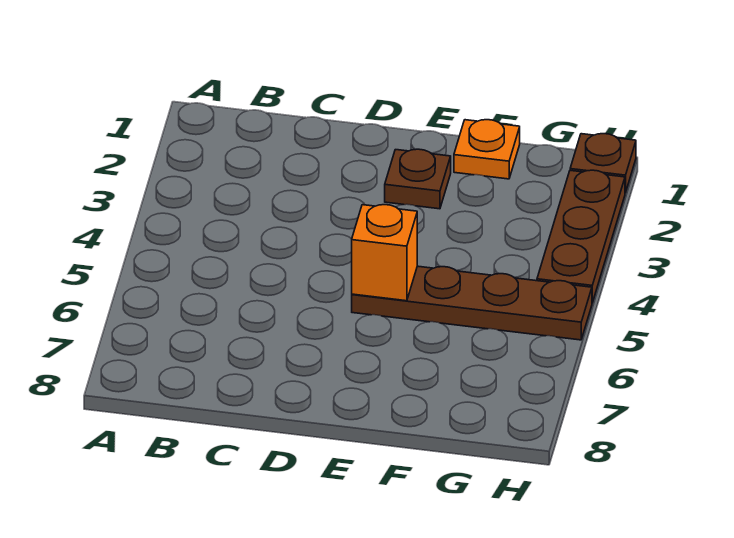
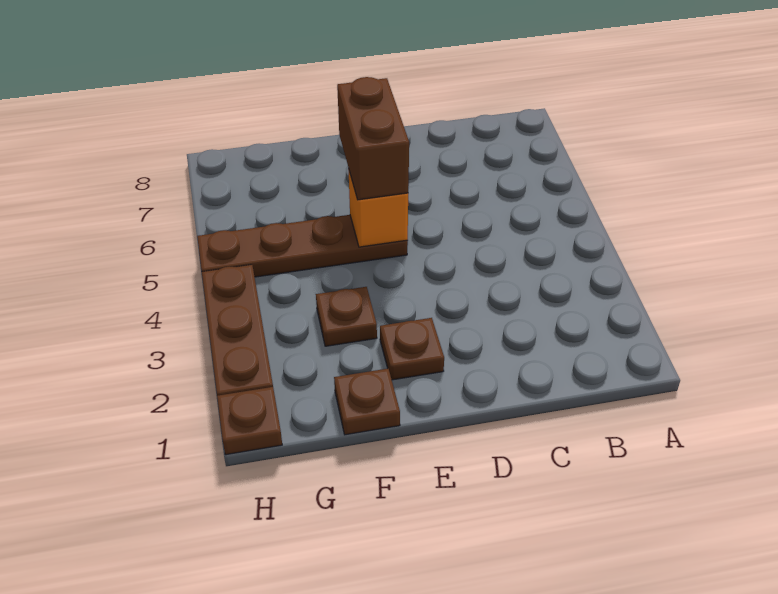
none -> brown 1x2 brick [337,77,409,200]
orange 1x1 plate [454,120,520,179] -> brown 1x1 plate [334,369,400,435]
none -> brown 1x1 plate [316,287,377,346]

